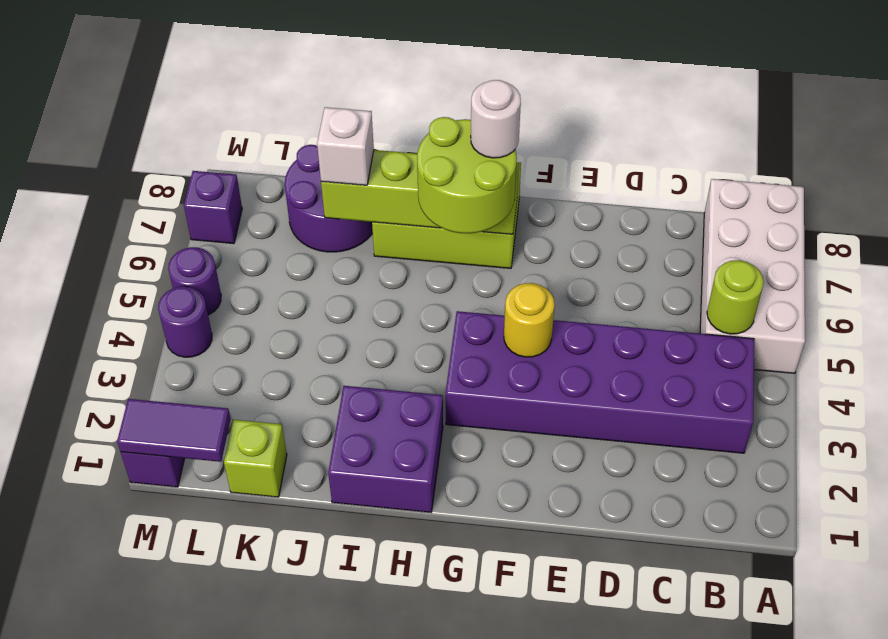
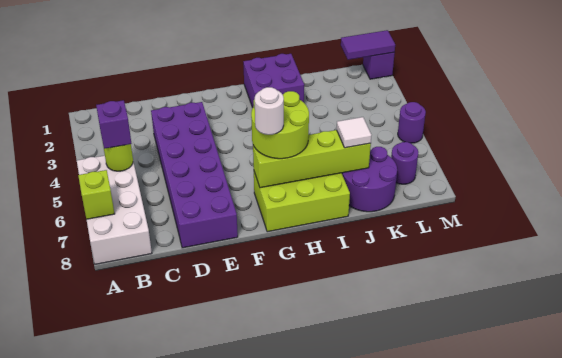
purple 2x6 brick [446,311,754,453] -> purple 2x6 brick turned to [151,102,238,248]
yellow 1x1 round brick [504,283,555,357] -> none
white 1x1 brick [317,107,374,185] -> white 1x1 tile [337,117,371,148]
lime 1x1 brick [224,420,287,497] -> lime 1x1 brick moved to [78,170,115,219]
purple 1x1 round brick [158,286,212,357] -> purple 1x1 round brick moved to [391,142,418,184]
purple 1x1 brick [184,171,242,244] -> purple 1x1 brick moved to [96,100,132,149]

